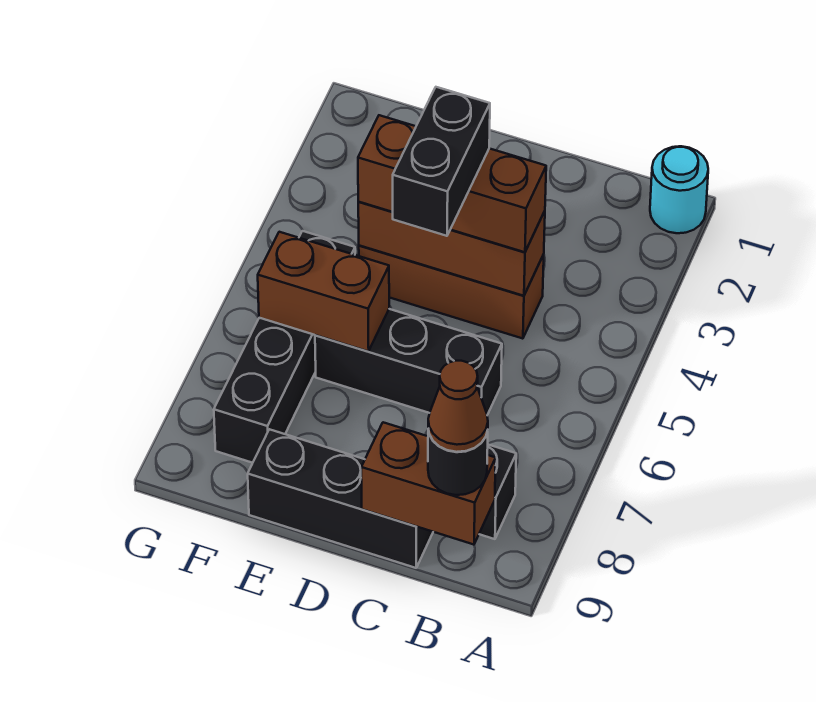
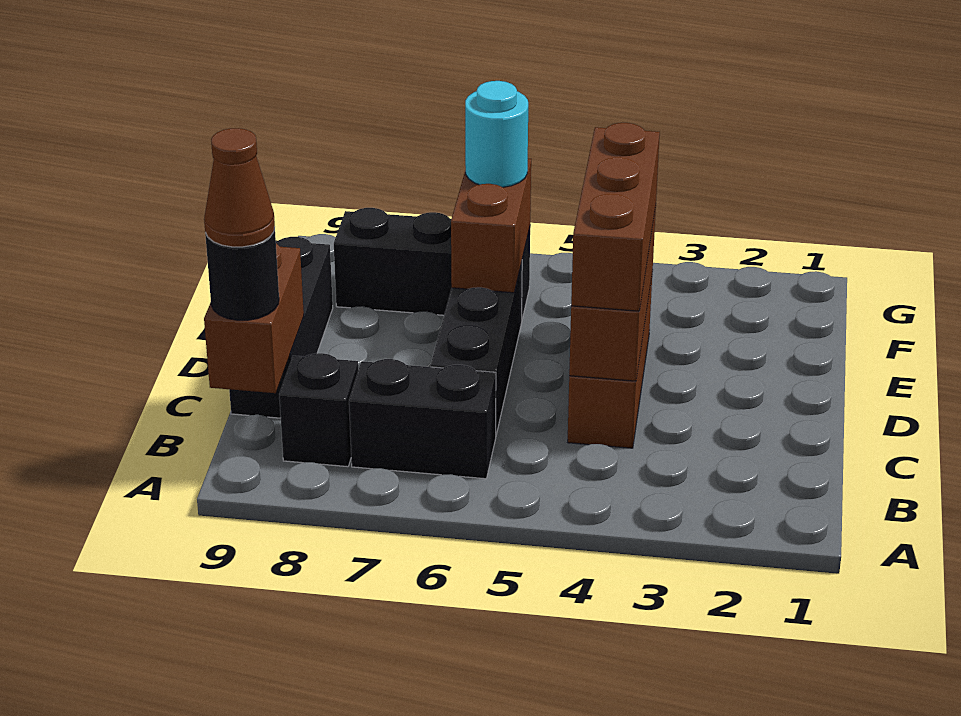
cyan 1x1 round brick [650,146,708,233] -> cyan 1x1 round brick moved to [465,81,528,187]
black 1x2 brick [393,87,490,236] -> black 1x2 brick moved to [349,359,496,479]
black 1x4 brick [214,231,355,463] -> black 1x3 brick [334,208,530,319]

